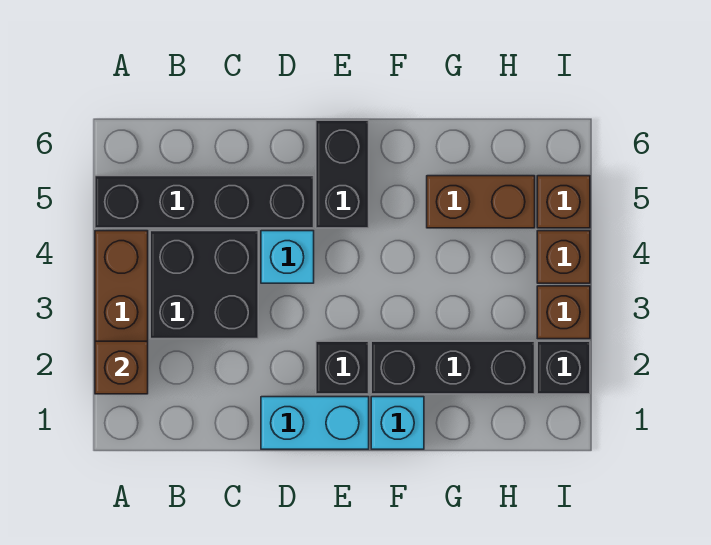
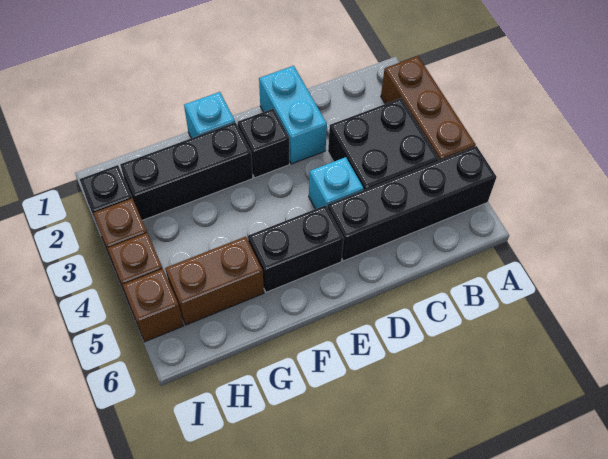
brown 1x1 brick [95,341,148,394] -> none
cyan 1x2 brick [261,397,369,449] -> cyan 1x2 brick turned to [259,66,327,164]
black 1x2 brick [316,120,369,228] -> black 1x2 brick turned to [248,205,344,292]

